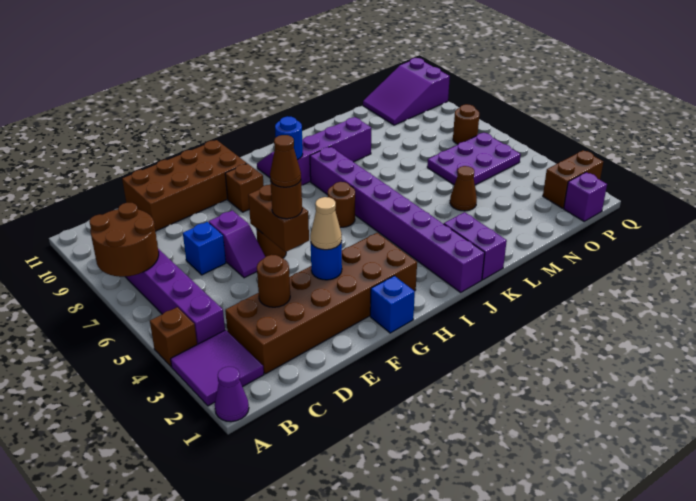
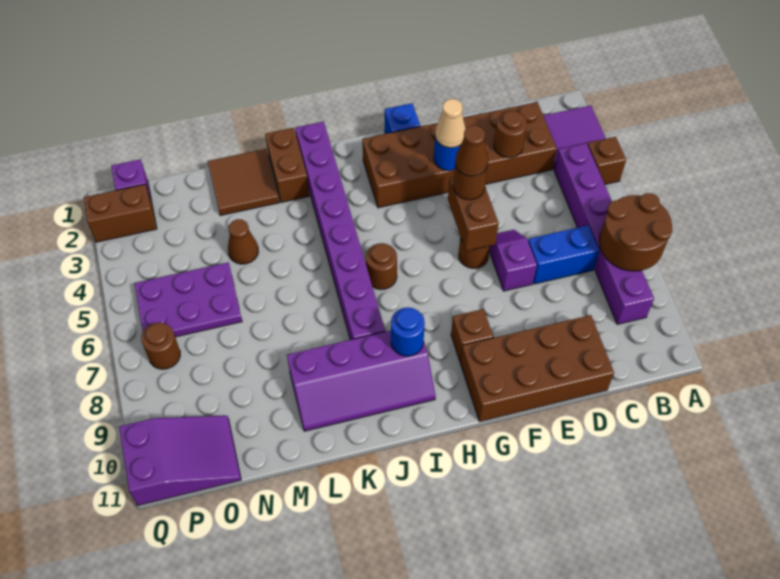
purple 1x1 cone [215,367,249,422] -> none
blue 1x1 brick [183,222,226,275] -> blue 1x2 brick [528,225,599,284]
purple 1x2 brick [444,212,507,280] -> brown 1x2 brick [265,128,309,202]
none -> brown 2x2 tile [208,149,279,216]

